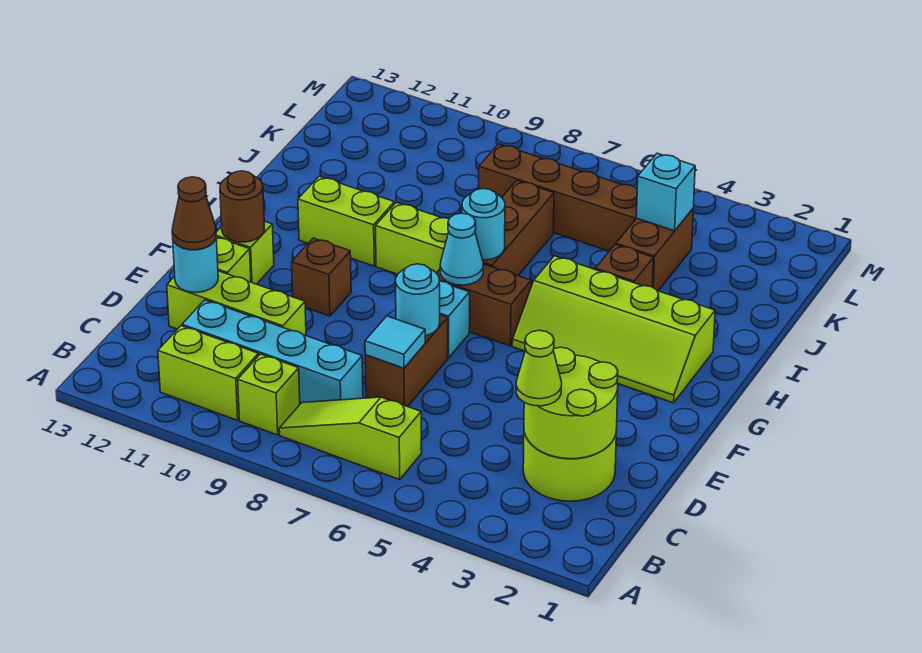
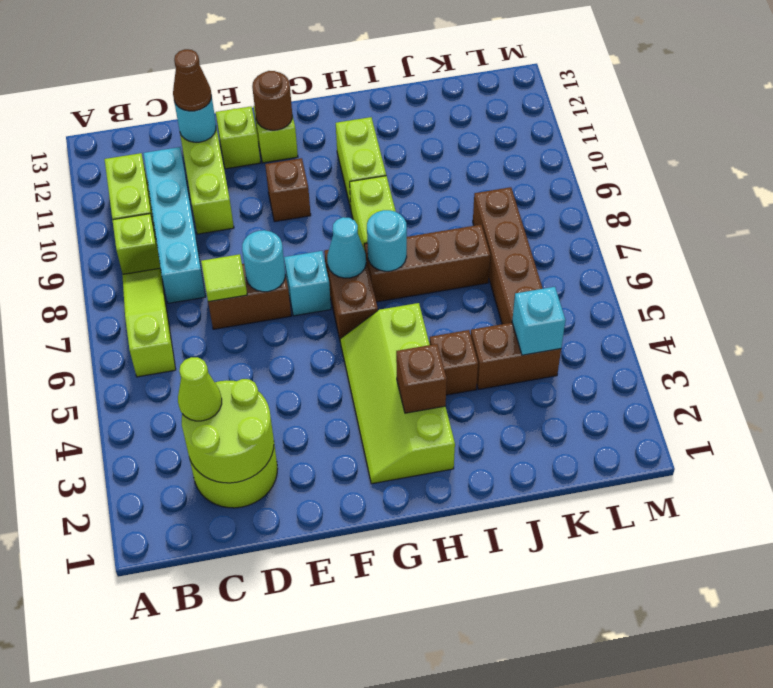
cyan 1x1 tile [365,316,425,368] -> lime 1x1 tile [201,254,247,302]
none -> brown 1x1 brick [396,344,447,413]

